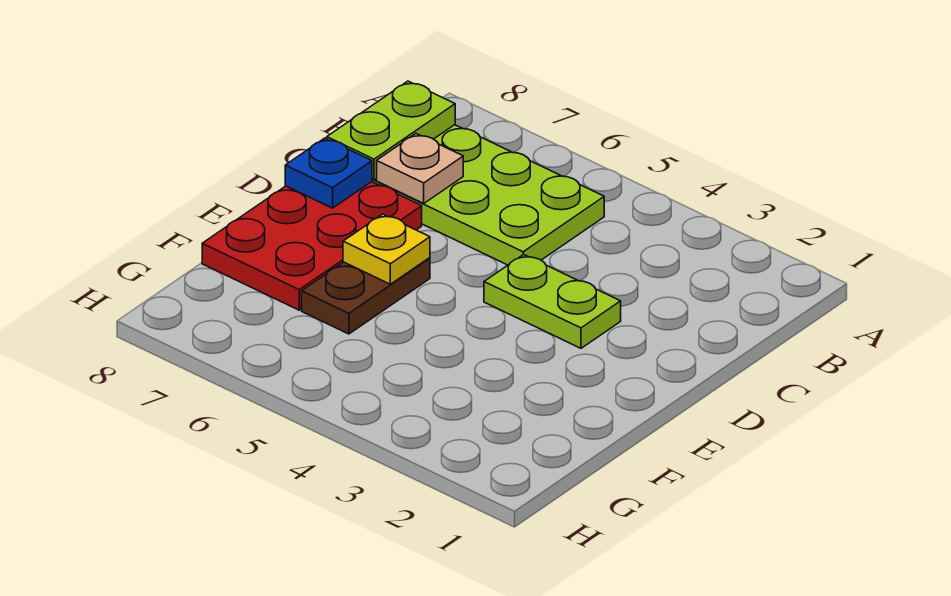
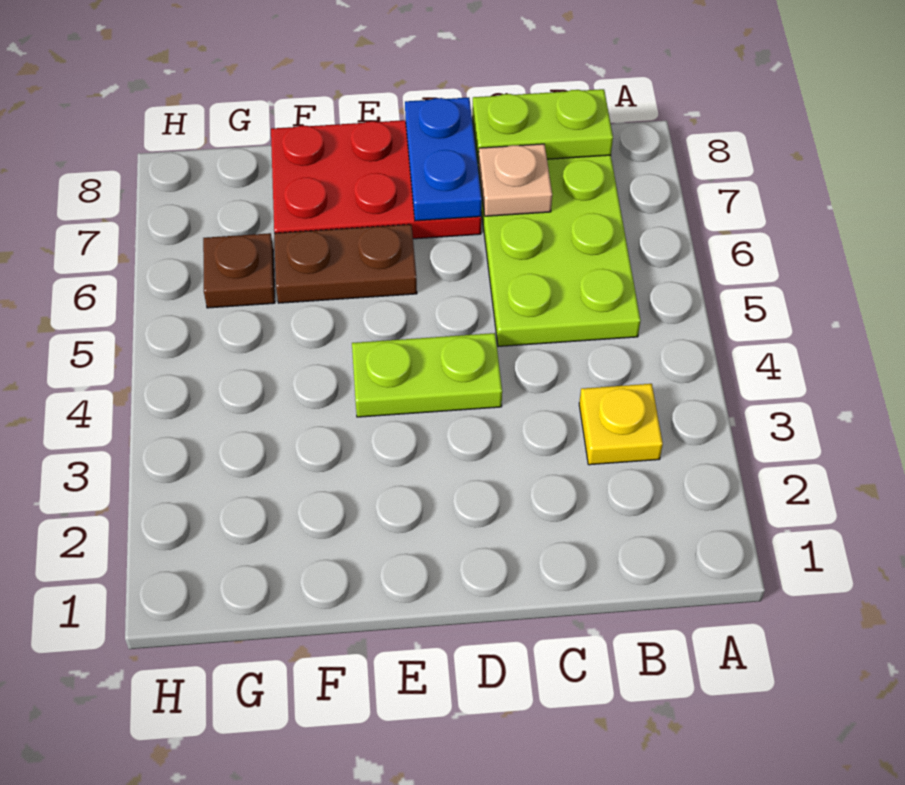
lime 1x2 plate [484,255,621,348] -> lime 1x2 plate turned to [352,333,502,417]
blue 1x1 plate [285,138,372,208] -> blue 1x2 plate [405,98,482,221]
yellow 1x1 plate [343,214,430,284] -> yellow 1x1 plate moved to [579,384,663,465]
none -> brown 1x1 plate [203,233,275,308]

